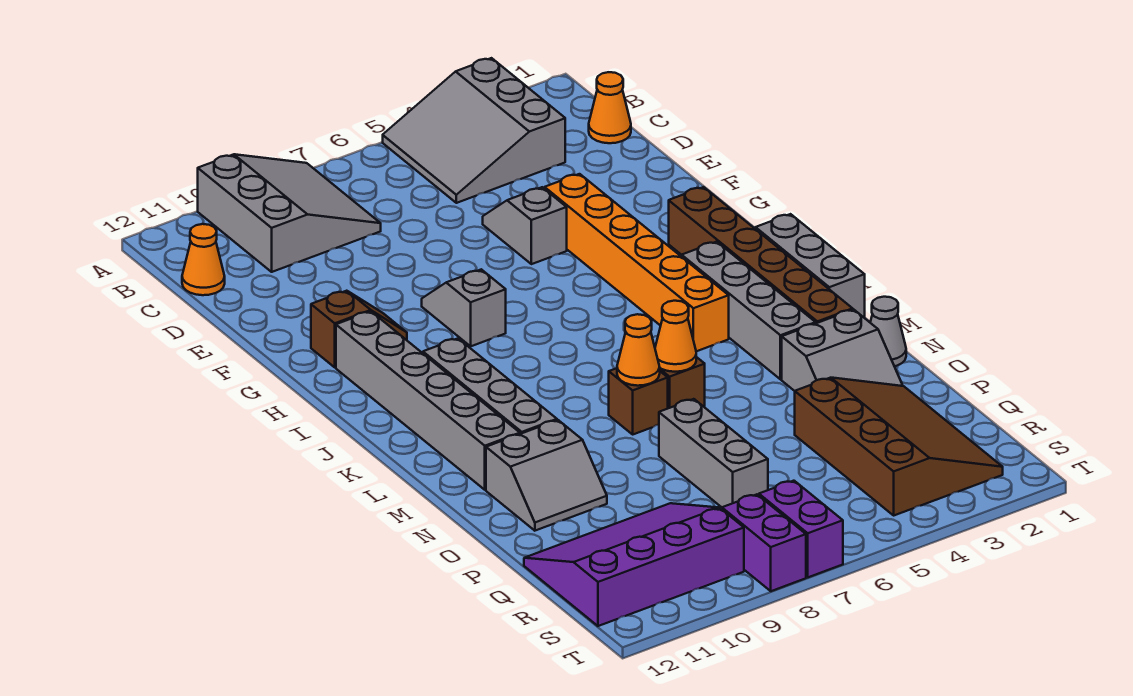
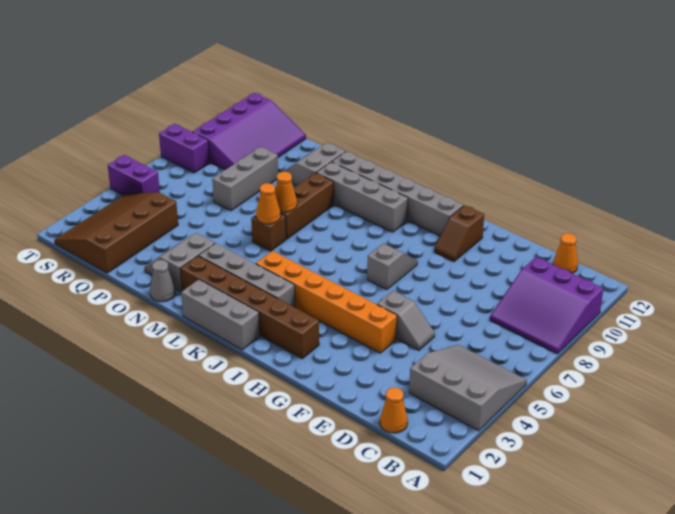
grey 3x3 slope [198,154,381,272] -> purple 3x3 slope [490,257,604,354]
grey 1x2 slope [422,269,506,346] -> grey 1x2 slope turned to [367,243,418,290]
brown 1x1 brick [609,368,668,434] -> brown 1x3 brick [280,173,334,239]
grey 1x3 brick [659,399,768,507] -> grey 1x3 brick turned to [212,147,278,211]
brown 3x4 slope [795,378,1003,515] -> brown 3x4 slope turned to [54,192,178,273]
purple 1x2 brick [759,481,843,577] -> purple 1x2 brick moved to [108,155,160,195]

